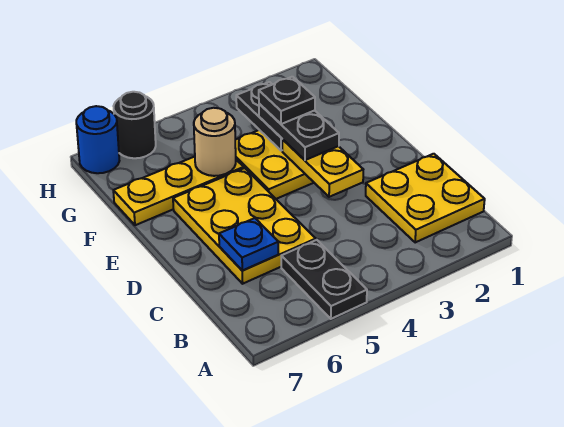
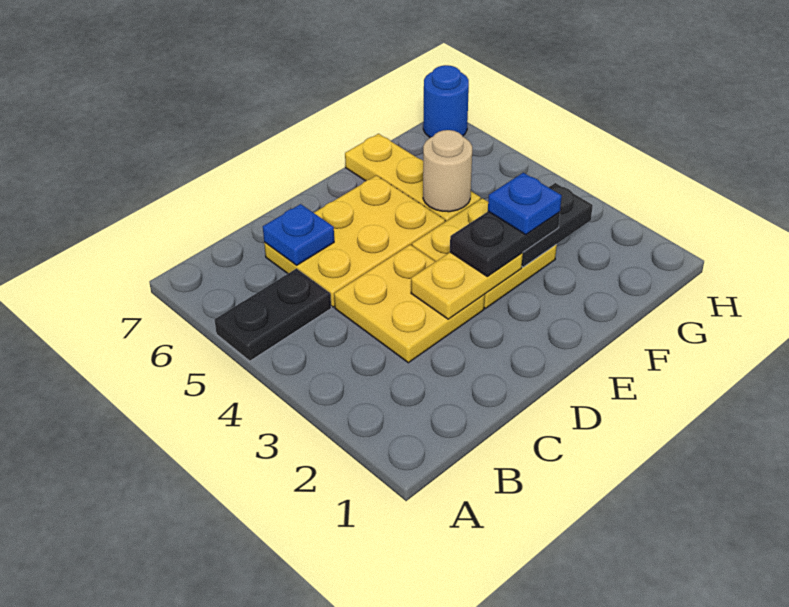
yellow 2x2 plate [366,154,485,243] -> yellow 2x2 plate moved to [334,245,485,363]
black 1x1 plate [259,77,315,124] -> blue 1x1 plate [488,173,562,234]
black 1x1 round brick [114,92,156,158] -> none

